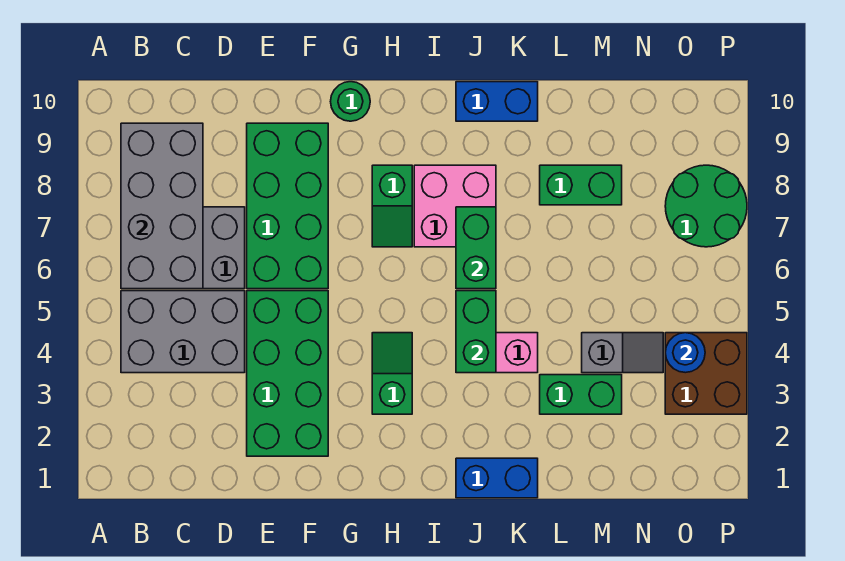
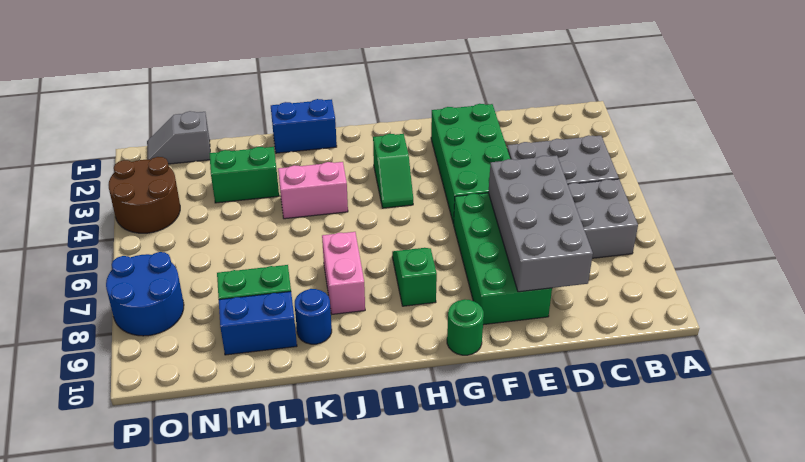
grey 2x4 brick [121,123,203,289] -> grey 2x4 brick moved to [488,155,593,292]
pink 2x2 brick [414,165,496,247] -> pink 1x2 brick [322,232,365,314]
green 1x2 brick [456,291,496,373] -> none
green 1x2 brick [456,207,496,289] -> none
blue 1x2 brick [456,82,538,121] -> blue 1x2 brick moved to [219,291,297,355]
grey 1x2 slope [582,333,663,373] -> grey 1x2 slope moved to [147,111,210,164]
brown 2x2 brick [665,333,747,414] -> brown 2x2 round brick [109,157,180,233]
blue 1x1 round brick [665,333,705,373] -> blue 1x1 round brick moved to [295,289,332,344]
green 2x2 round brick [665,165,747,247] -> blue 2x2 round brick [106,252,184,336]

